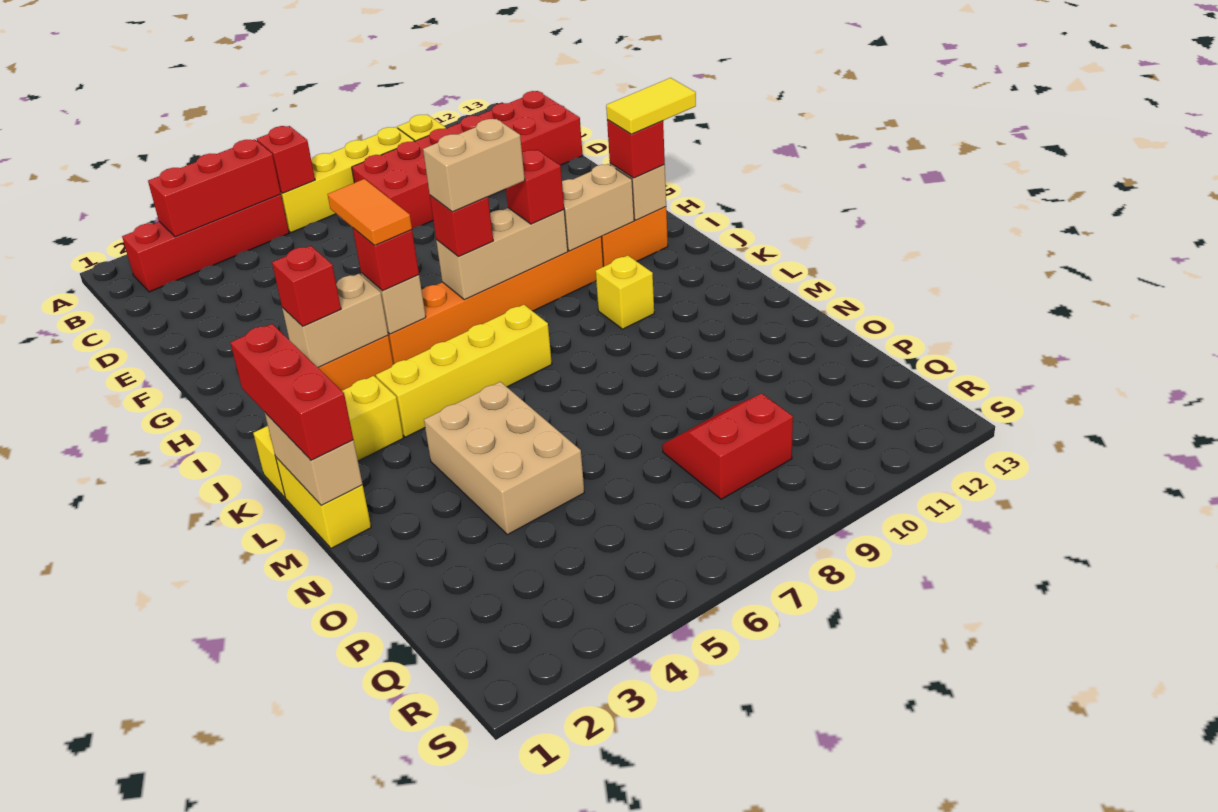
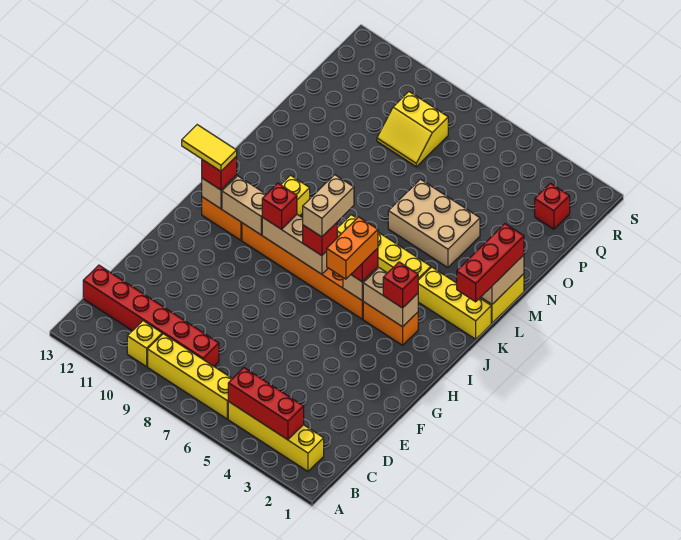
red 1x4 brick [122,194,289,292] -> yellow 1x4 brick [228,402,324,471]
red 1x1 brick [257,126,315,193] -> red 1x1 brick moved to [535,183,570,229]
red 2x6 brick [352,91,583,229] -> red 1x6 brick [83,265,219,366]
orange 1x2 tile [328,179,412,246] -> orange 1x2 brick [327,217,378,279]
tan 1x2 brick [423,119,525,212] -> tan 1x2 brick turned to [303,175,354,237]
tan 2x3 brick [424,382,584,535] -> tan 2x3 brick turned to [388,179,480,268]
red 2x2 slope [662,394,793,499] -> yellow 2x2 slope [377,92,448,167]

